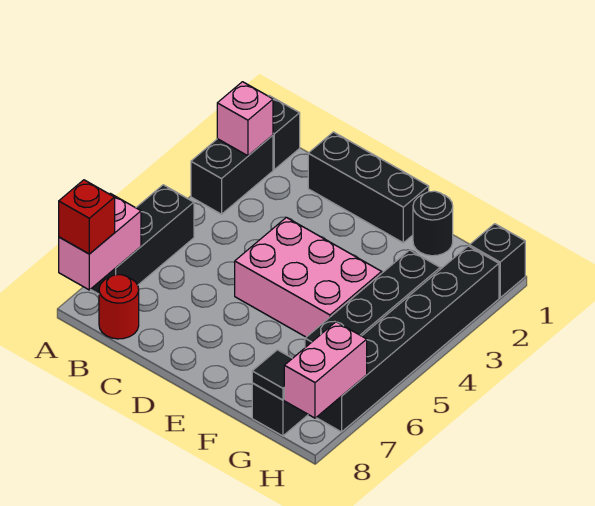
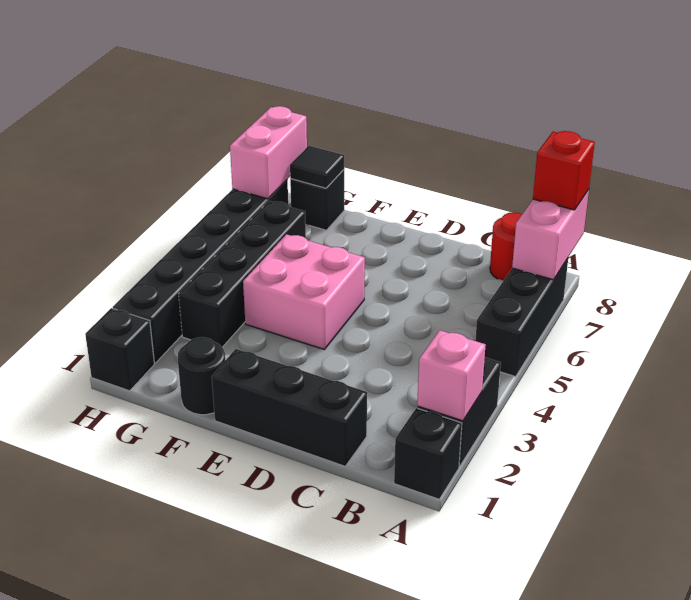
pink 2x3 brick [235,217,382,337] -> pink 2x2 brick [243,234,365,349]

